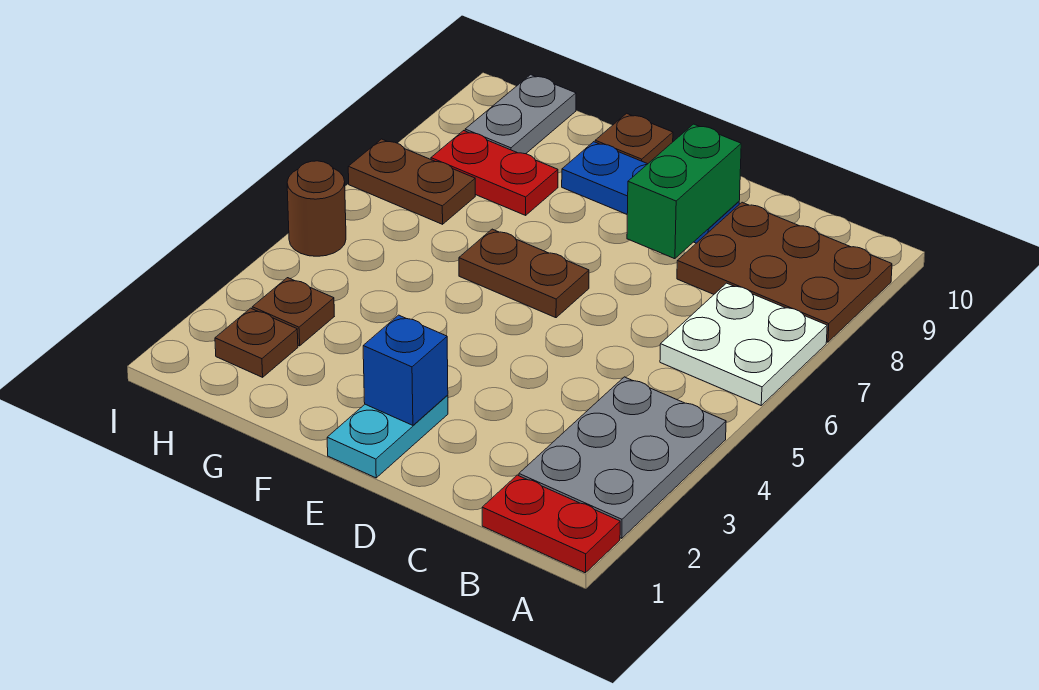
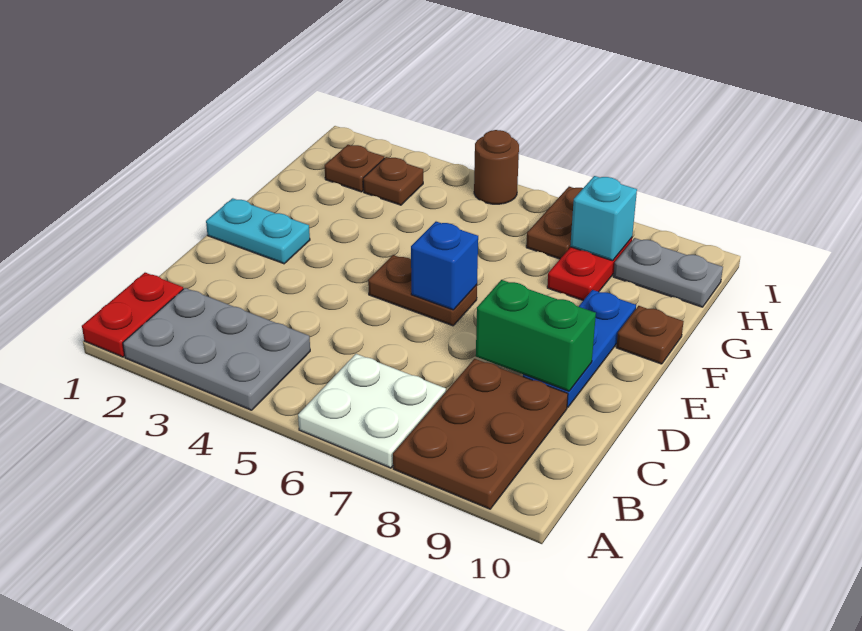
blue 1x1 brick [363,315,448,425] -> blue 1x1 brick moved to [411,222,478,310]
brown 1x2 plate [459,229,589,318] -> brown 1x2 plate turned to [368,255,477,326]
none -> cyan 1x1 brick [570,176,637,261]

